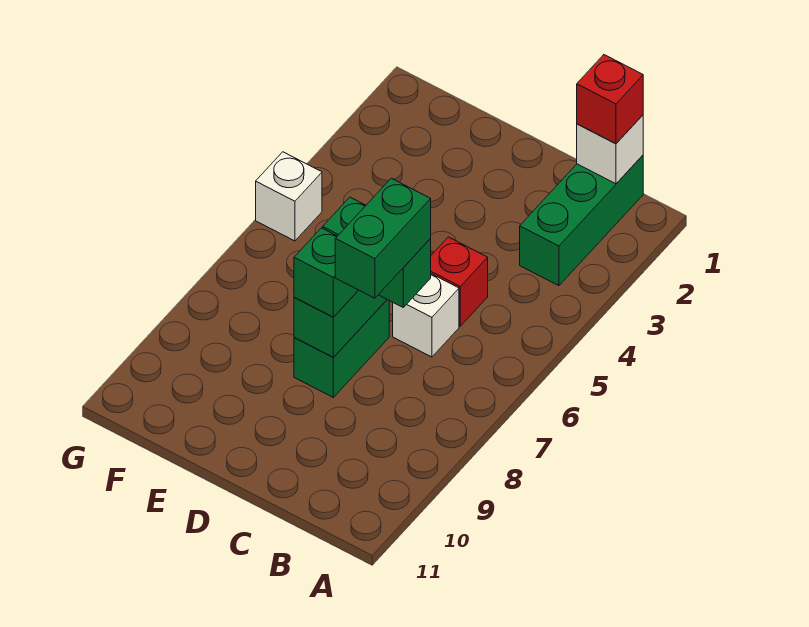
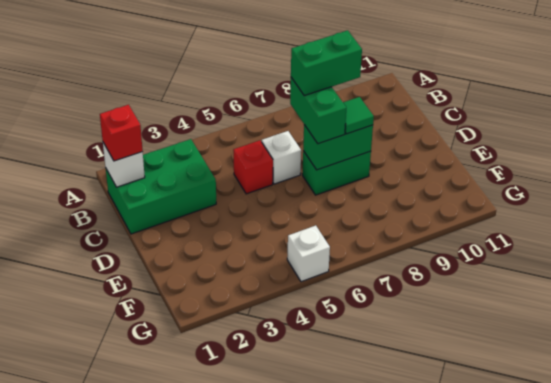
green 1x3 brick [520,155,643,286] -> green 2x3 brick [106,139,216,234]
green 1x1 brick [294,228,358,317] -> green 1x1 tile [343,97,374,134]

